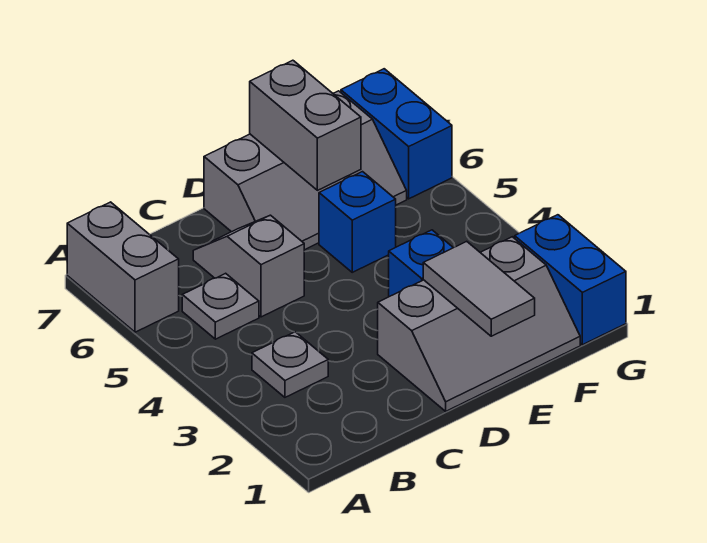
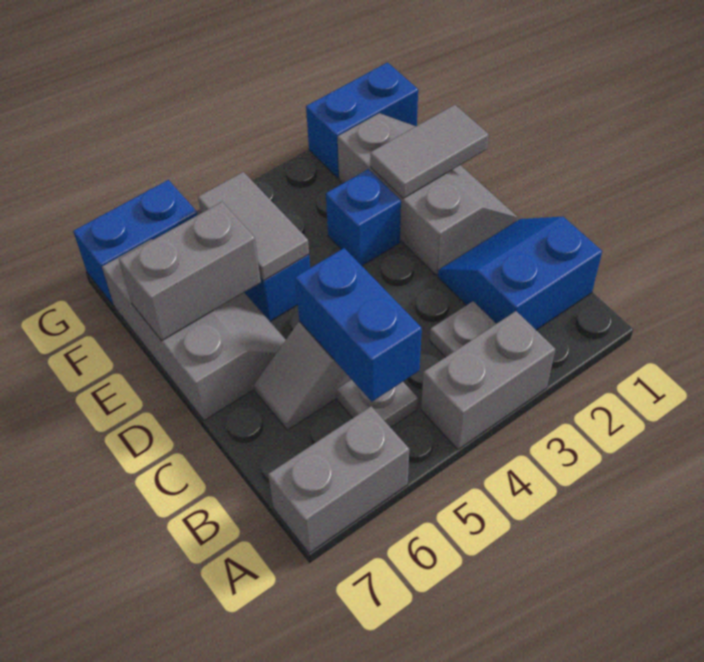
none -> grey 1x2 brick [421,311,555,450]
none -> blue 2x2 slope [438,217,602,330]
none -> blue 1x2 brick [295,248,422,402]
none -> grey 1x2 tile [198,172,309,281]

